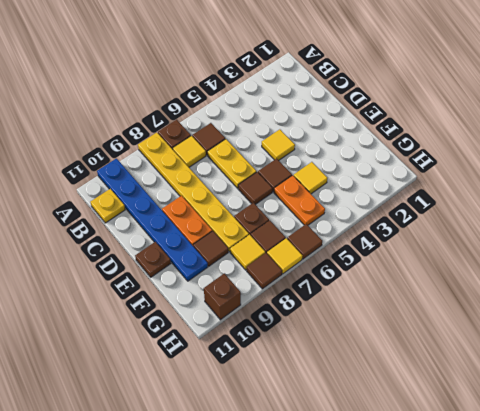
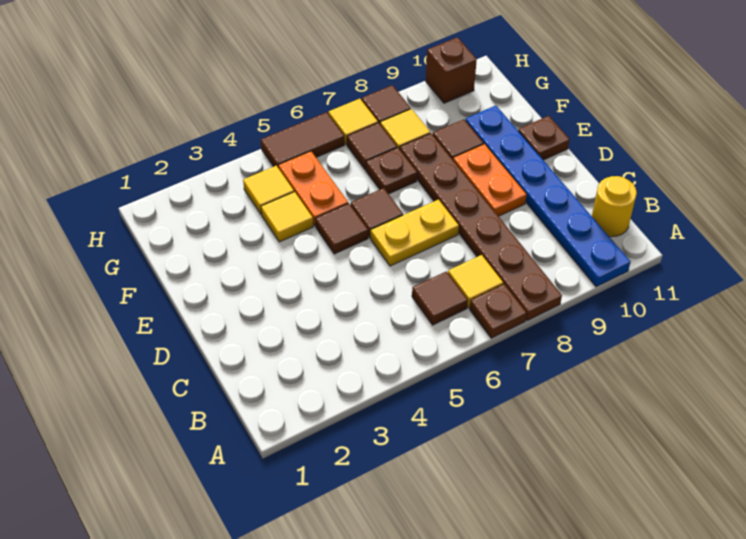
yellow 1x6 plate [138,133,249,252] -> brown 1x6 plate [400,133,562,321]
yellow 1x1 plate [90,189,125,223] -> yellow 1x1 round brick [592,176,637,237]
yellow 1x2 plate [207,139,256,188] -> yellow 1x2 plate turned to [371,200,459,266]
yellow 1x1 tile [262,129,295,160] -> yellow 1x1 tile moved to [243,166,294,215]
brown 1x1 tile [287,224,322,259] -> brown 1x2 tile [261,112,345,167]

